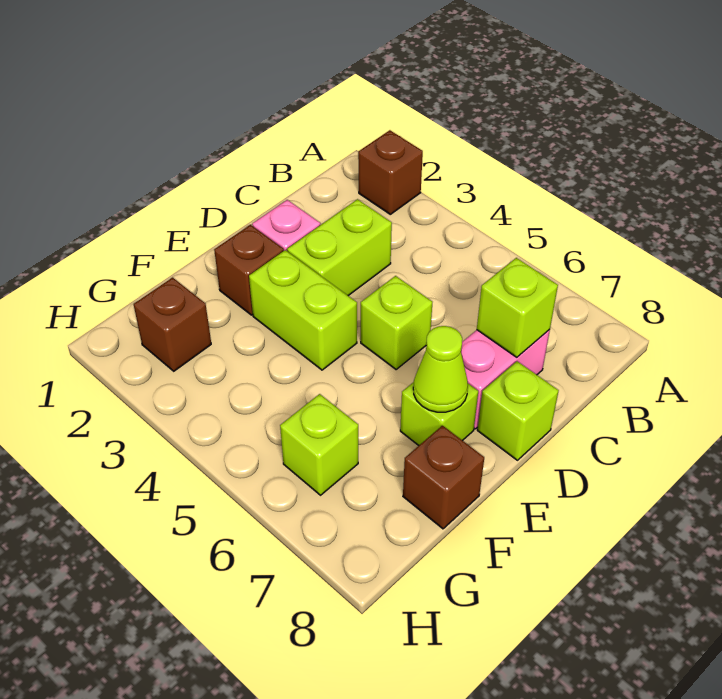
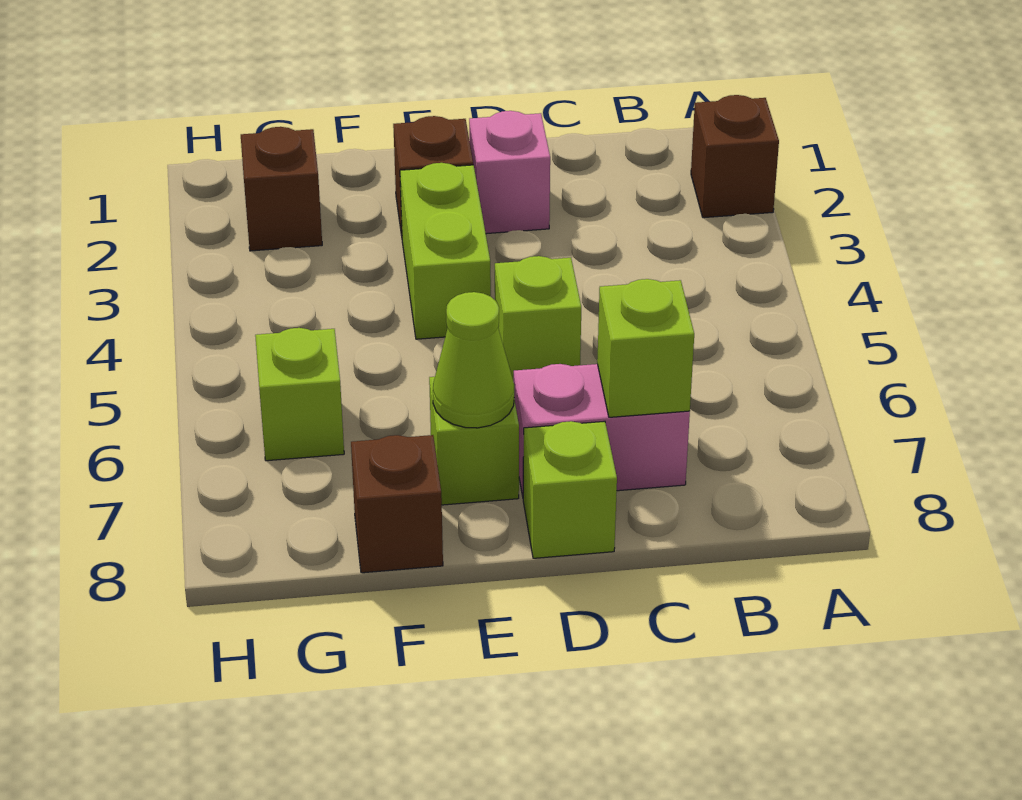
lime 1x2 brick [287,199,392,296] -> none

